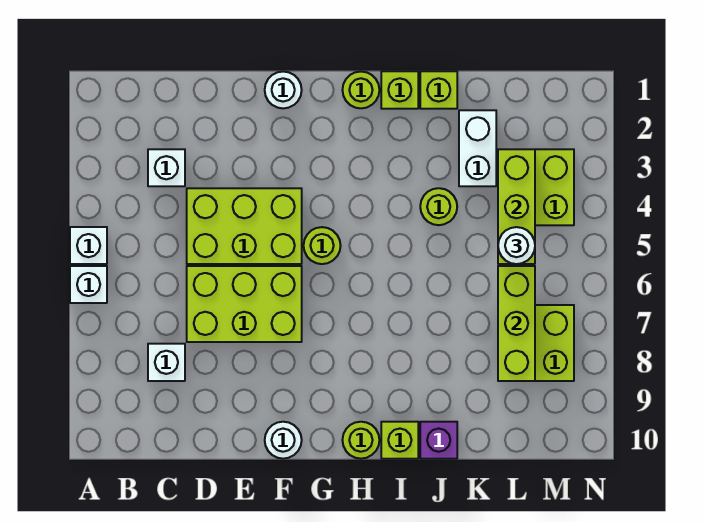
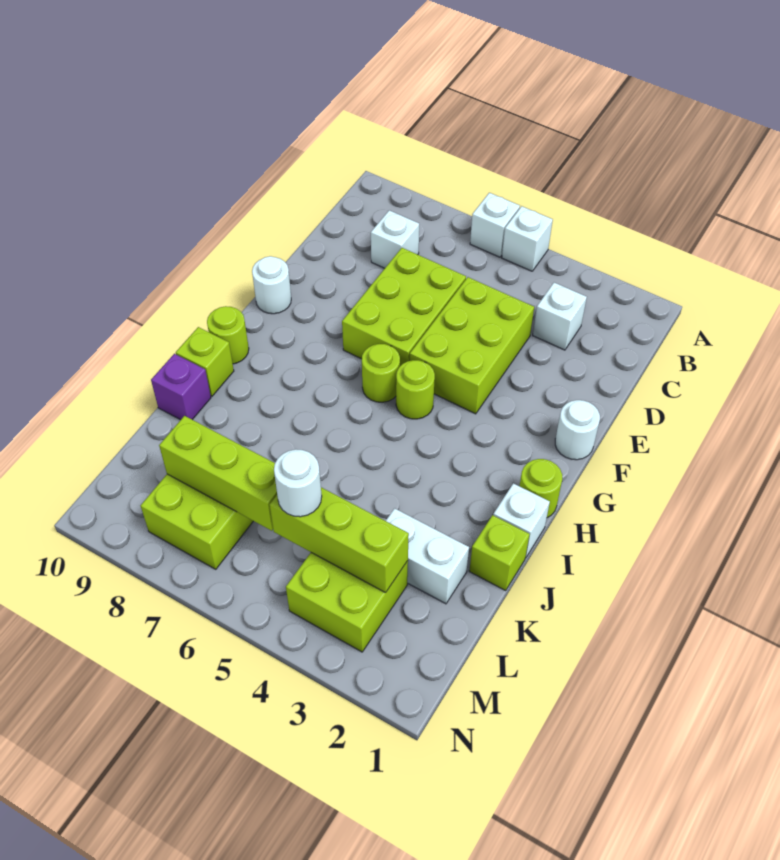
lime 1x1 brick [381,71,418,109] -> white 1x1 brick [493,483,550,558]
lime 1x1 round brick [420,188,457,225] -> lime 1x1 round brick moved to [362,344,400,402]

